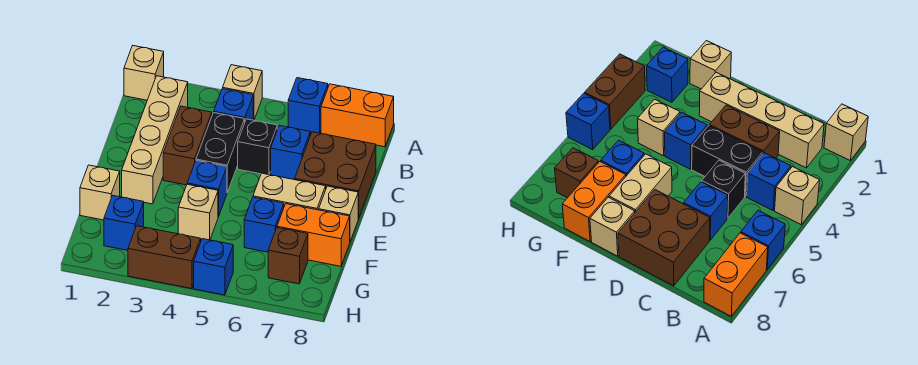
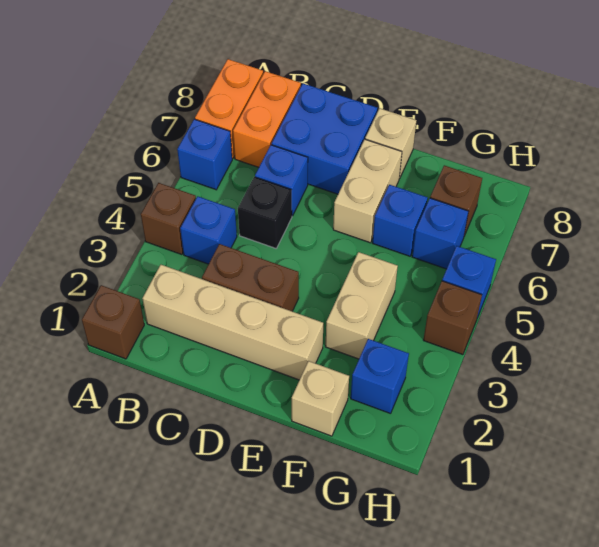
tan 1x1 brick [124,46,164,100] -> brown 1x1 brick [82,285,144,359]
tan 1x1 brick [223,65,262,120] -> brown 1x1 brick [141,183,196,255]
black 1x2 brick [196,113,245,192] -> none
brown 2x2 brick [295,132,376,218] -> blue 2x2 brick [272,84,377,194]
blue 1x1 brick [187,161,227,217] -> blue 1x1 brick moved to [412,198,468,269]
tan 1x1 brick [178,184,218,240] -> tan 1x2 brick [325,252,398,359]
orange 1x2 brick [277,204,350,266] -> orange 1x2 brick moved to [233,71,301,167]
brown 1x2 brick [128,226,201,289] -> brown 1x1 brick [424,281,482,355]

